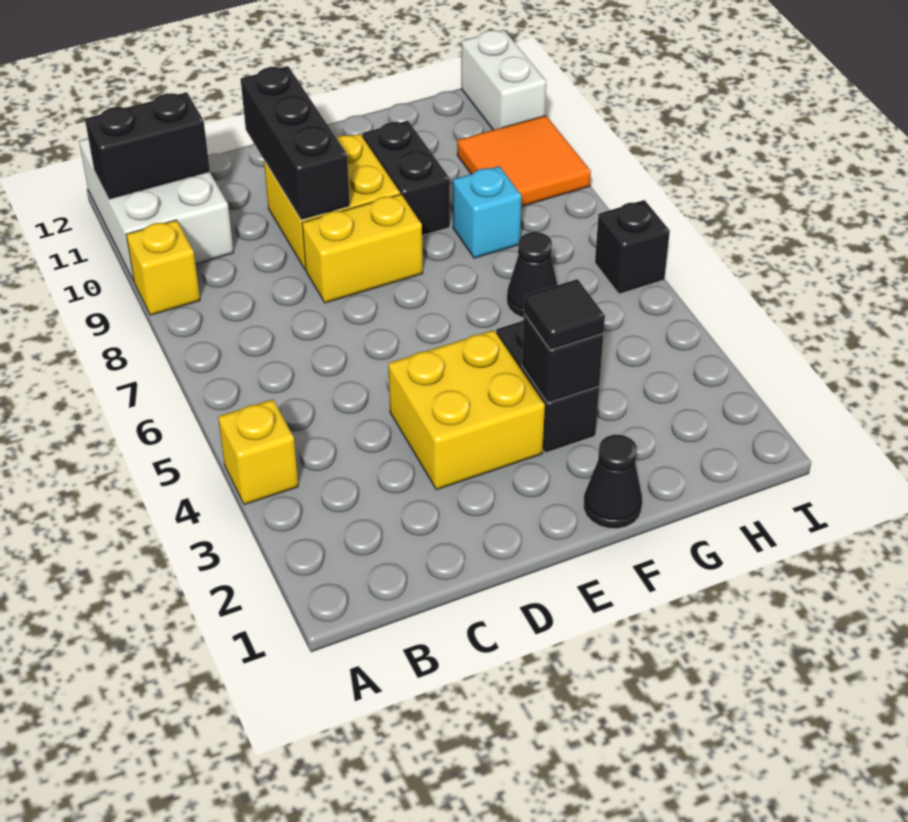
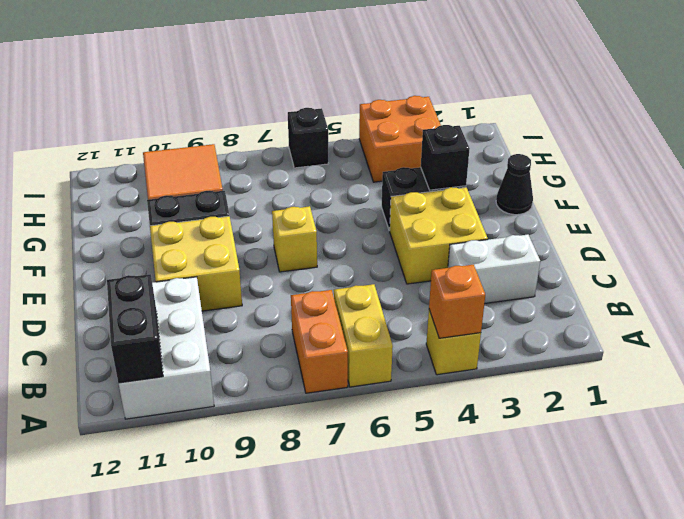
none -> orange 1x1 brick [429,265,485,338]
none -> orange 1x2 brick [291,290,348,393]
yellow 1x1 brick [126,220,200,315] -> yellow 1x1 brick moved to [272,206,317,272]
white 2x3 brick [79,138,234,281] -> white 2x3 brick turned to [118,277,214,419]
yellow 1x2 brick [302,194,423,303] -> yellow 1x2 brick moved to [334,284,393,387]
black 1x3 brick [241,66,350,220] -> none
black 1x1 tile [524,279,605,350] -> none
black 1x1 cone [507,232,557,318] -> none
cyan 1x1 brick [453,166,522,258] -> none
none -> orange 2x2 brick [359,96,441,182]
white 1x2 brick [461,30,546,130] -> white 1x2 brick moved to [448,235,540,304]

